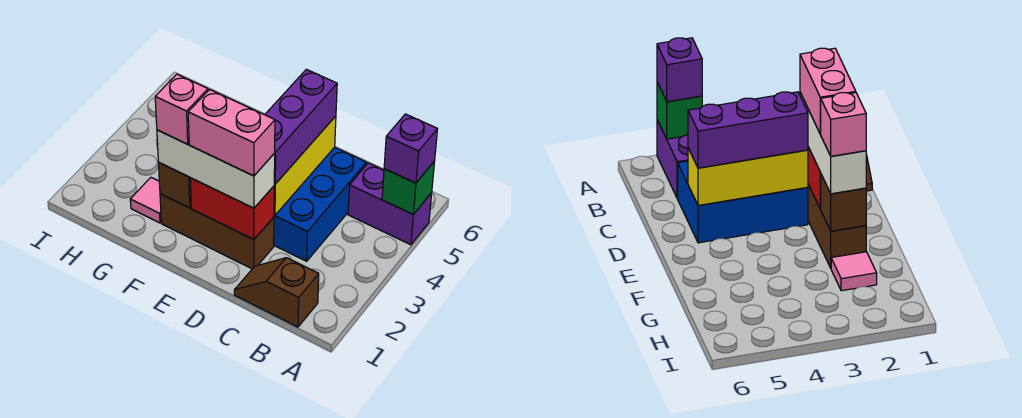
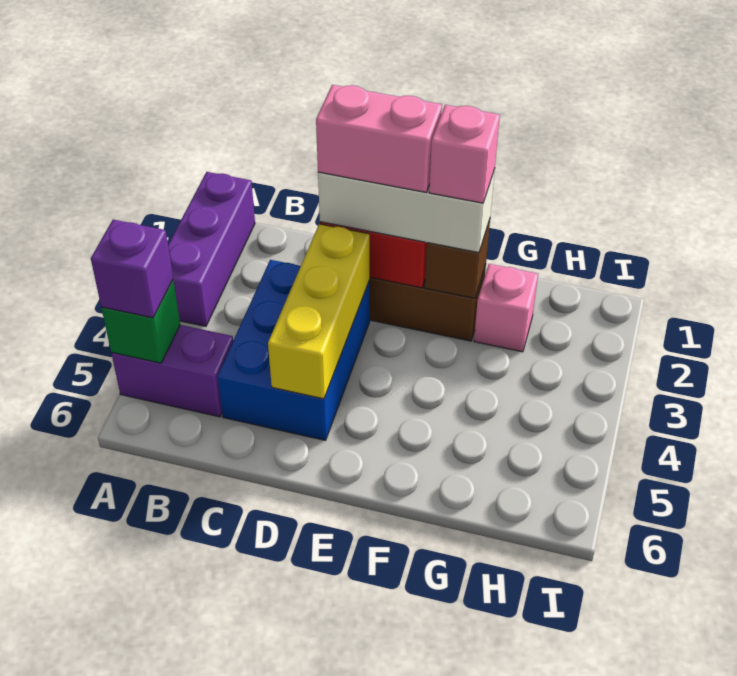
brown 1x2 slope [234,258,319,327] -> none
purple 1x3 brick [265,69,337,184] -> purple 1x3 brick moved to [168,172,255,326]
pink 1x1 tile [130,178,161,223] -> pink 1x1 brick [474,264,538,352]

